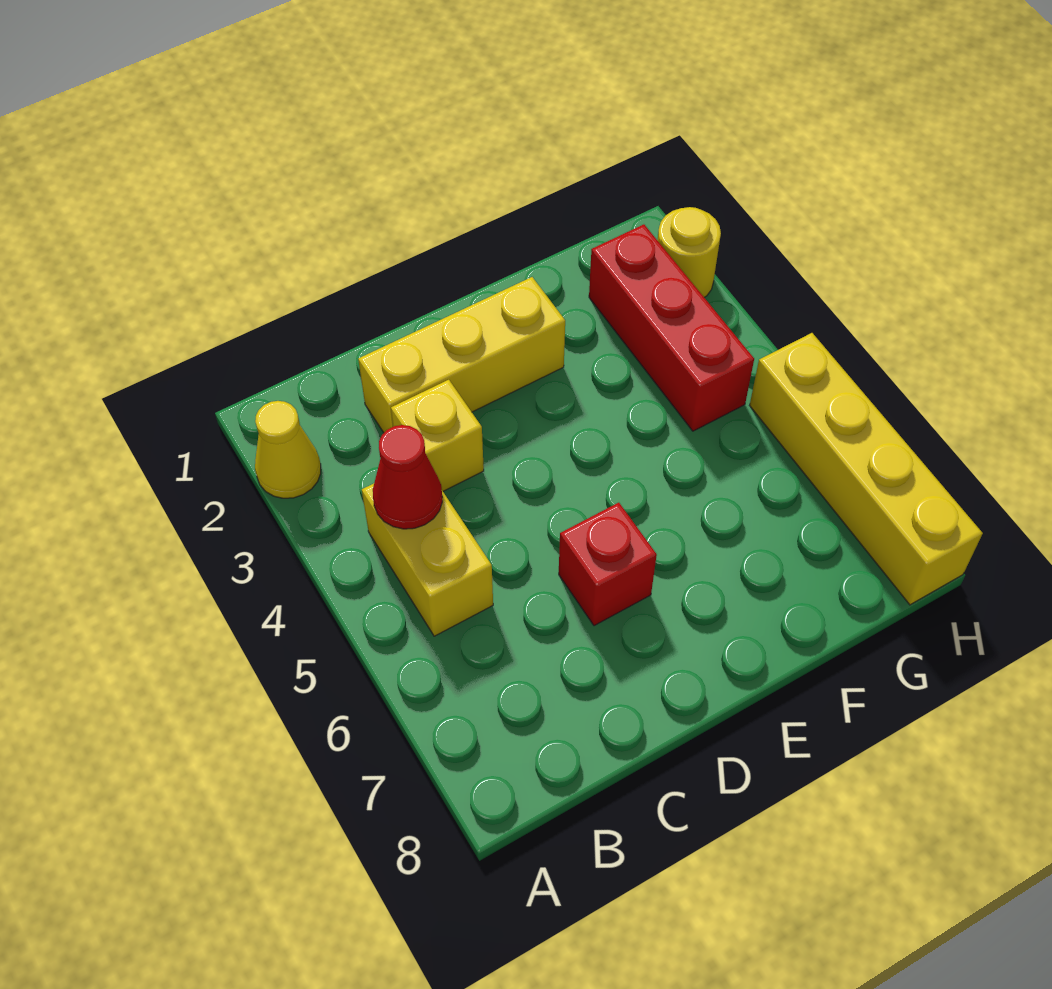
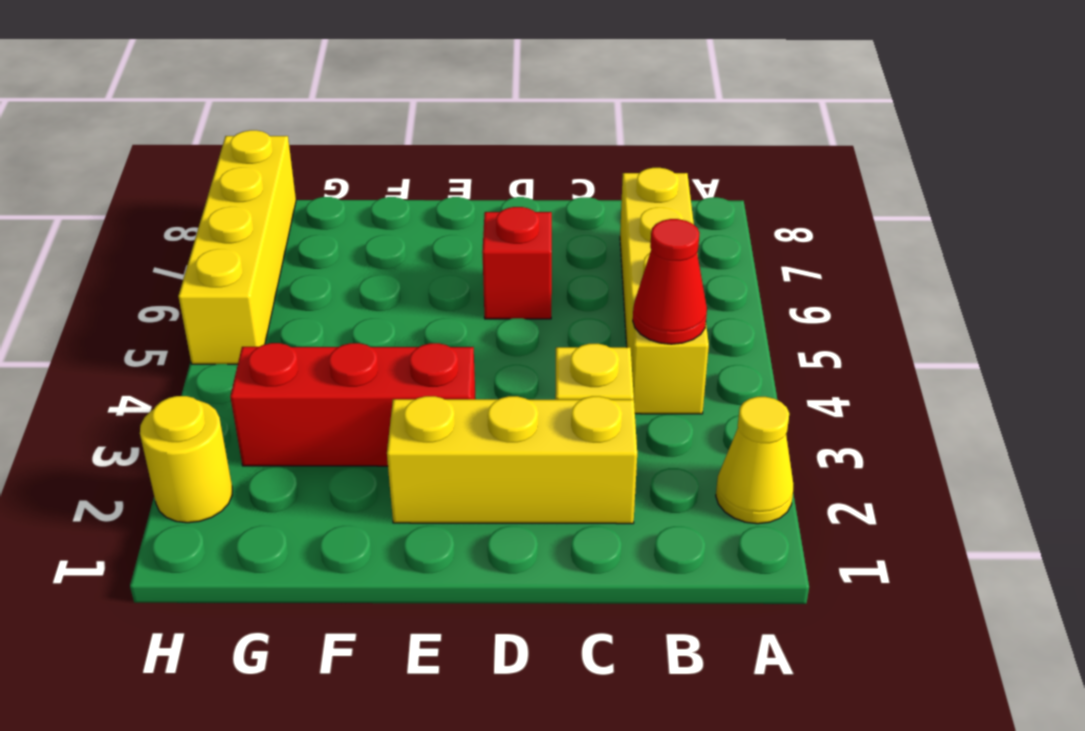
yellow 1x2 brick [362,484,493,636] -> yellow 1x4 brick [620,168,709,414]
red 1x3 brick [589,224,754,431] -> red 1x3 brick turned to [230,343,476,466]

